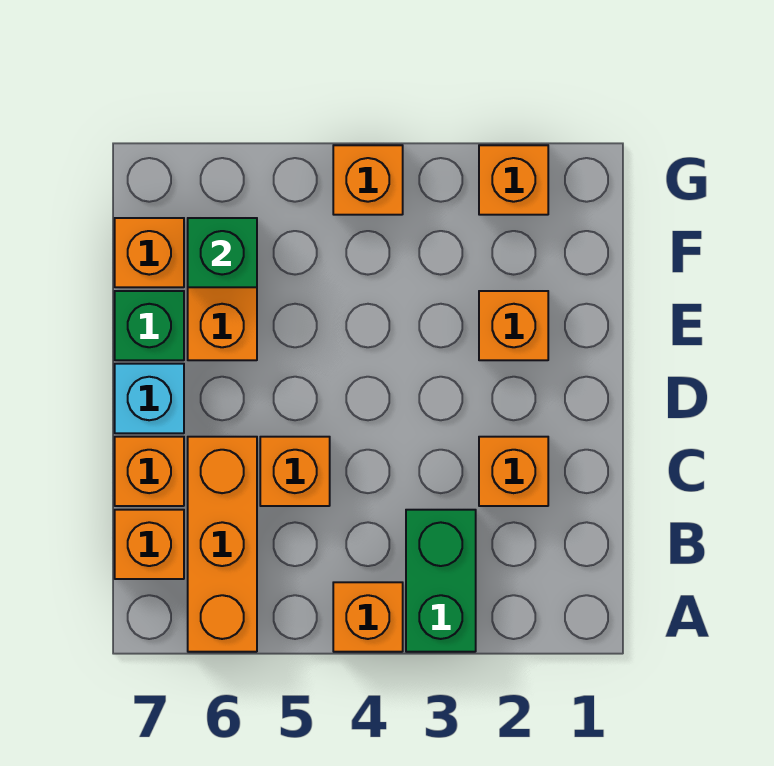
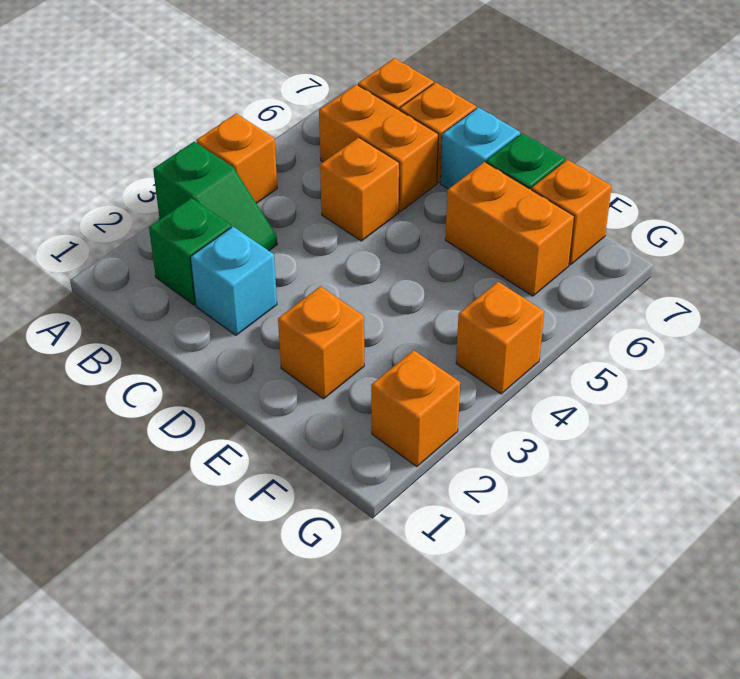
green 1x2 brick [406,510,476,652] -> green 1x2 slope [153,141,277,251]
orange 1x3 brick [188,437,257,652] -> orange 1x2 brick [319,84,438,211]
orange 1x1 brick [479,437,548,506] -> cyan 1x1 brick [191,227,277,335]
green 1x1 brick [188,218,257,287] -> green 1x1 brick moved to [149,198,231,305]

